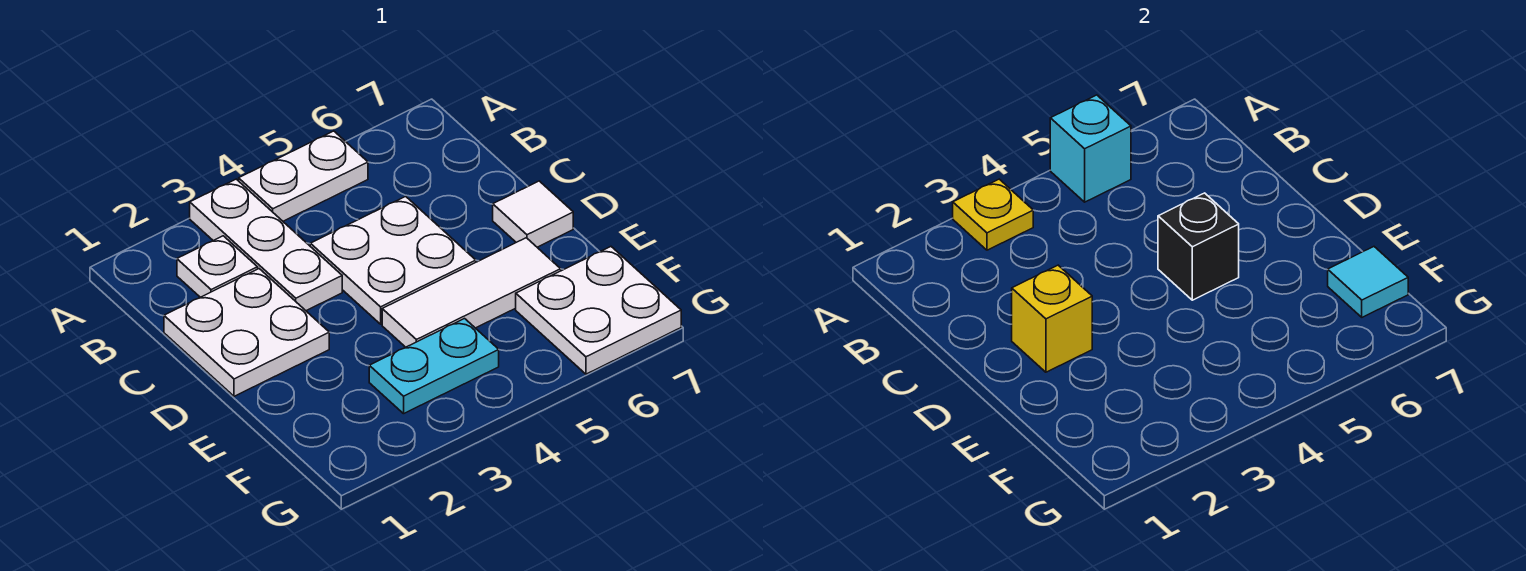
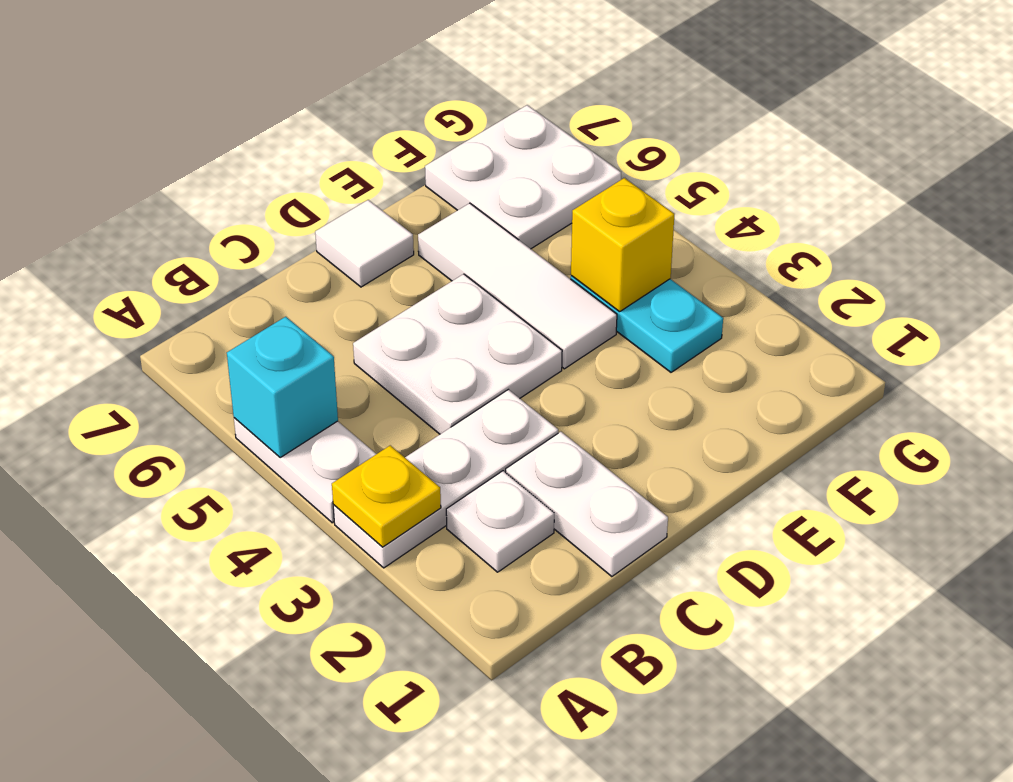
white 2x2 plate [164,269,329,396] -> white 1x2 plate [506,432,668,577]
yellow 1x1 brick [1012,265,1092,372] -> yellow 1x1 brick moved to [571,178,674,312]
black 1x1 brick [1158,193,1239,300] -> none
cyan 1x1 tile [1328,247,1408,317] -> none

